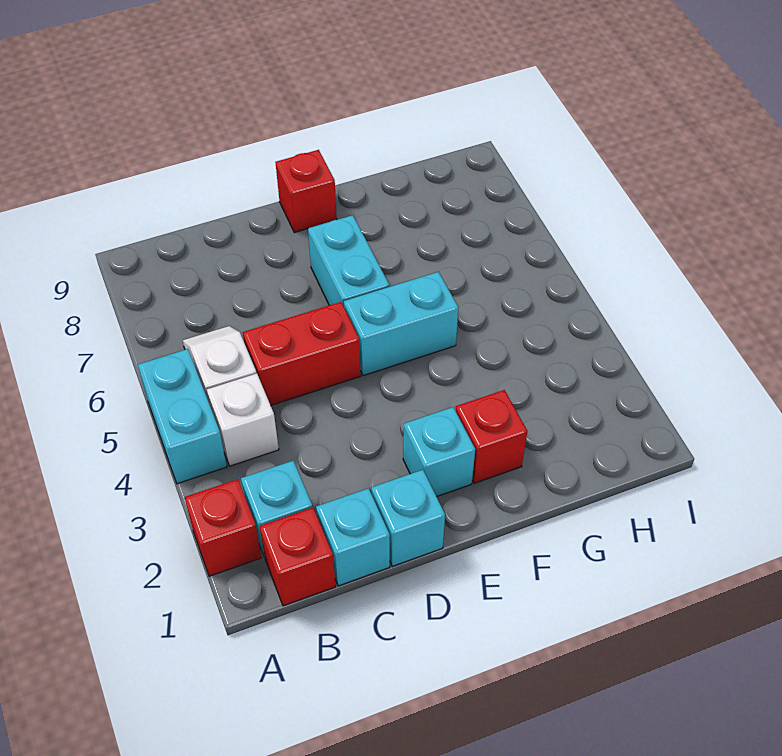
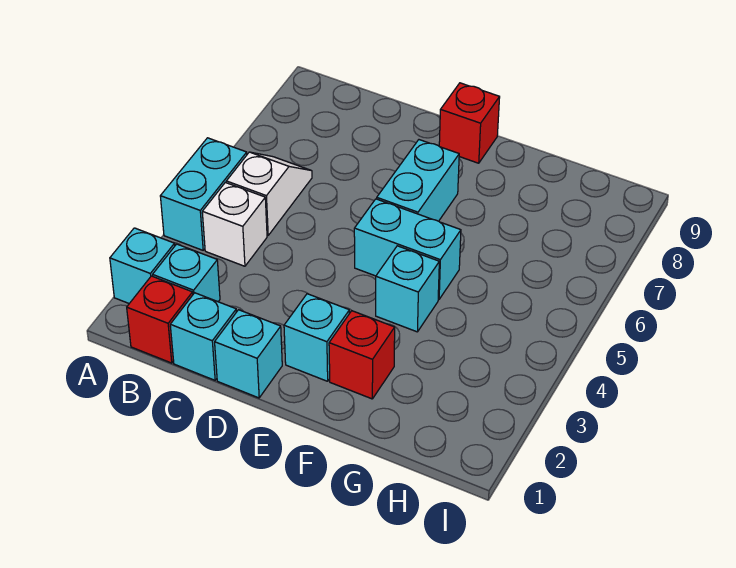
red 1x1 brick [184,479,262,576] -> cyan 1x1 brick [110,228,175,303]
red 1x2 brick [243,302,361,405] -> none
none -> cyan 1x1 brick [376,246,439,332]

